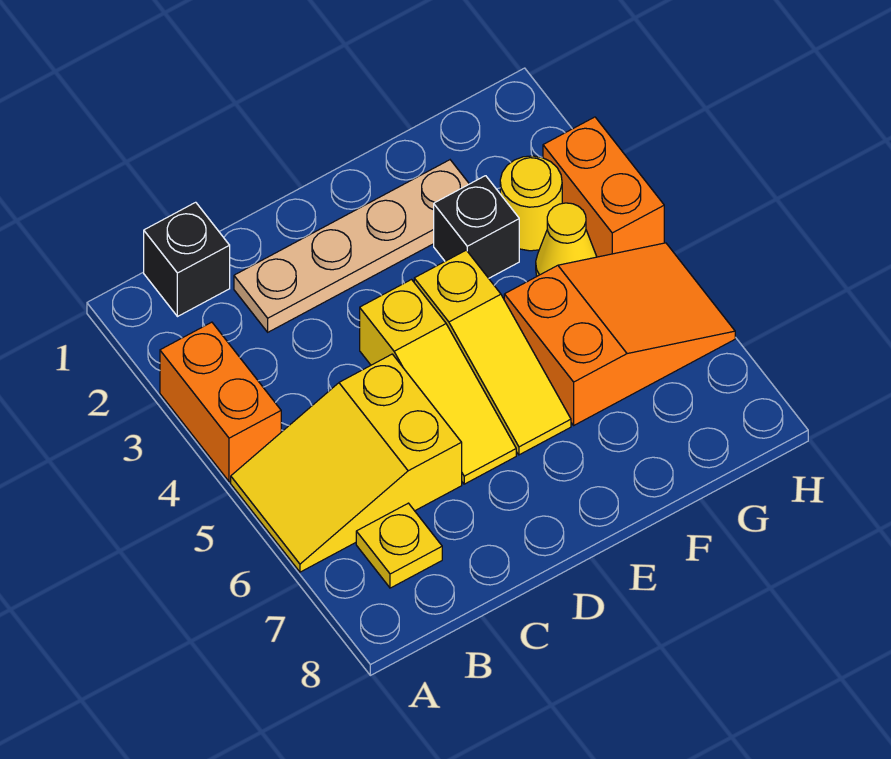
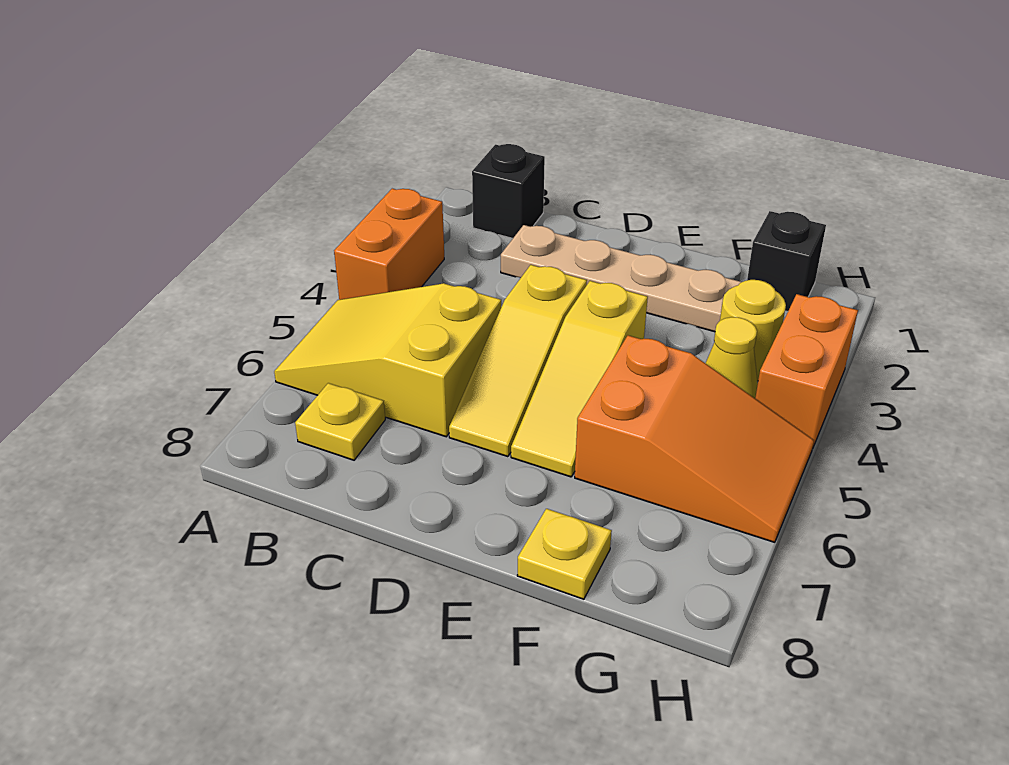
black 1x1 brick [434,176,519,278] -> black 1x1 brick moved to [747,211,826,312]
none -> yellow 1x1 plate [517,509,612,599]

